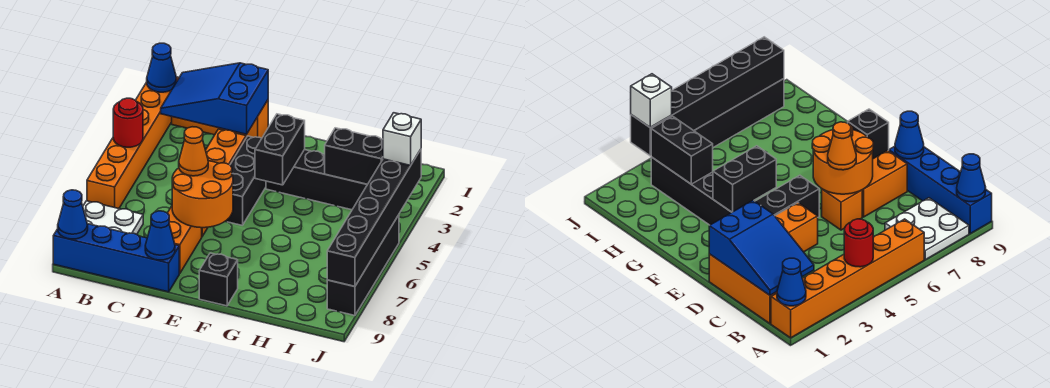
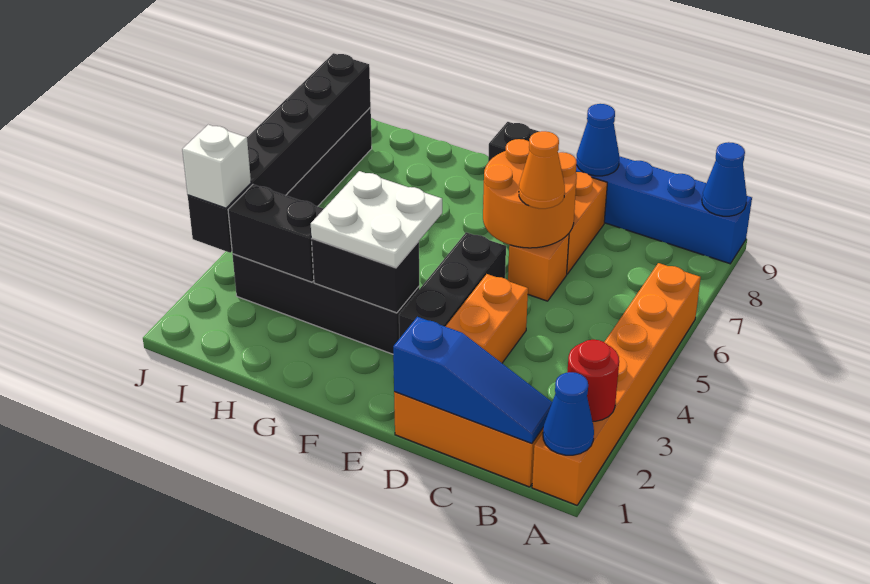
red 1x1 round brick [113,98,143,147] -> red 1x1 round brick moved to [567,340,619,421]
white 2x2 plate [83,201,143,234] -> white 2x2 plate moved to [311,171,442,268]
blue 2x3 slope [161,63,268,134] -> blue 1x3 slope [393,317,552,443]
black 1x2 brick [255,114,305,185] -> black 1x2 brick turned to [312,239,419,313]

